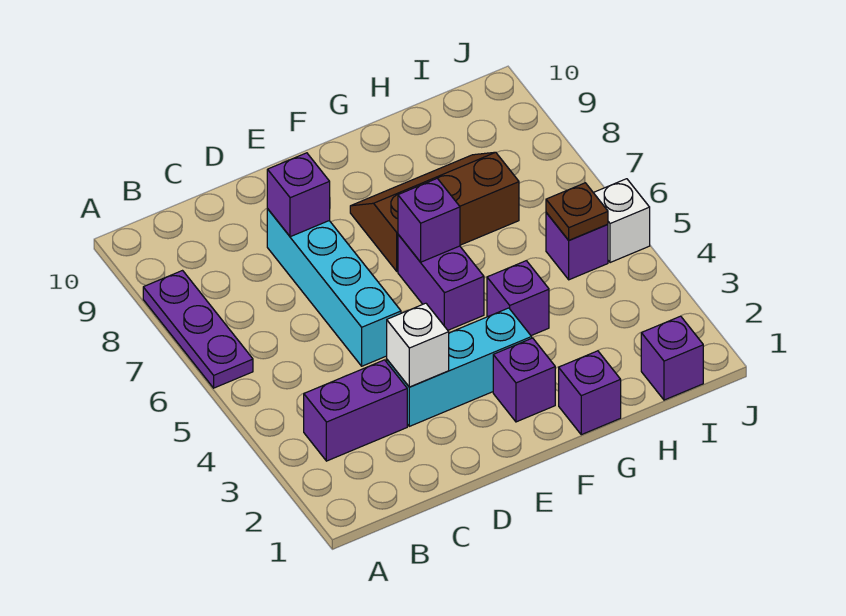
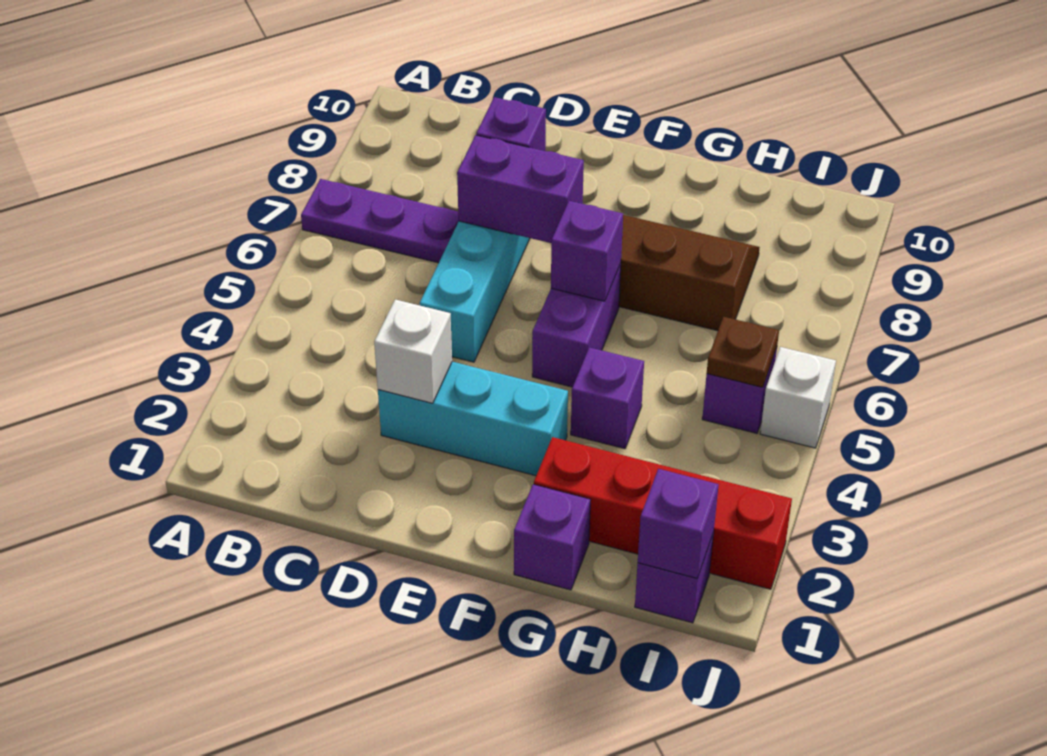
purple 1x3 plate [143,271,253,388] -> purple 1x3 plate turned to [301,179,459,263]
purple 1x2 brick [304,360,407,461] -> purple 1x2 brick moved to [457,135,584,243]
purple 1x1 brick [493,338,555,422] -> purple 1x1 brick moved to [638,469,719,578]
none -> red 1x4 brick [534,437,792,589]

